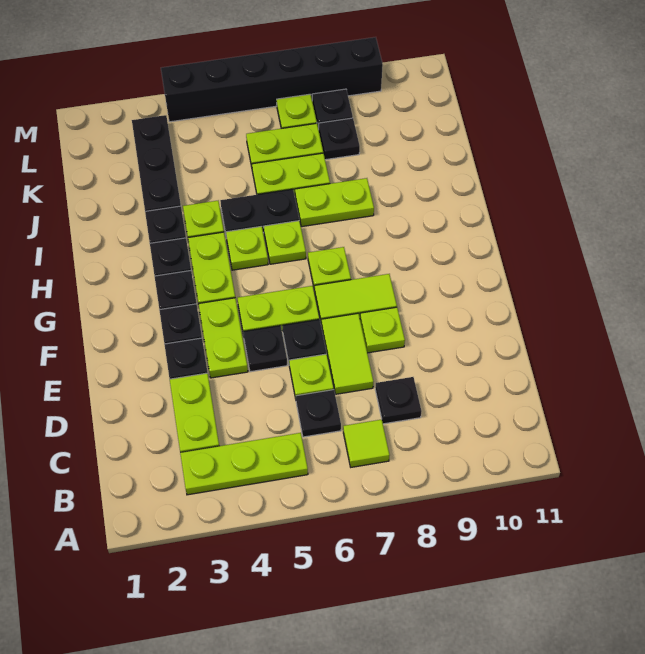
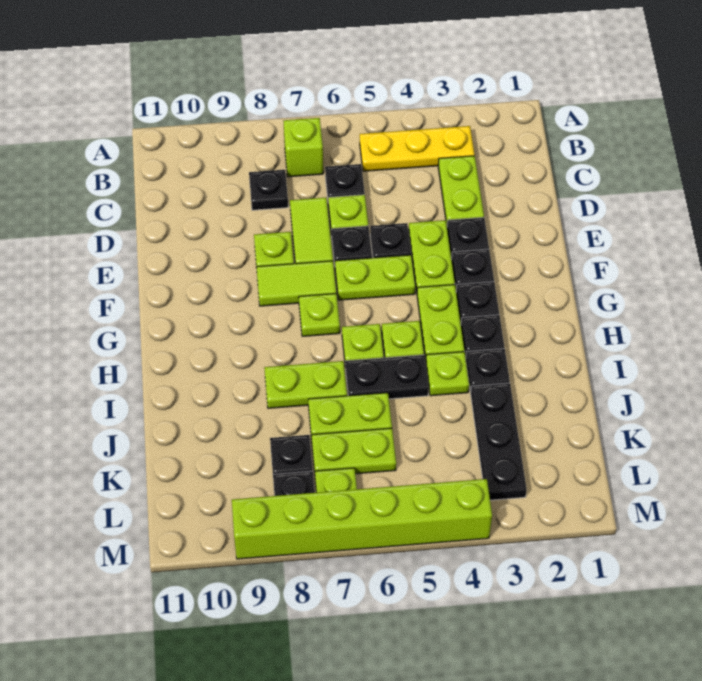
lime 1x3 plate [180,433,308,495] -> yellow 1x3 plate [360,126,475,171]
lime 1x1 tile [343,419,390,467] -> lime 1x1 brick [284,118,323,177]
black 1x6 brick [161,37,383,122] -> lime 1x6 brick [232,479,492,559]

